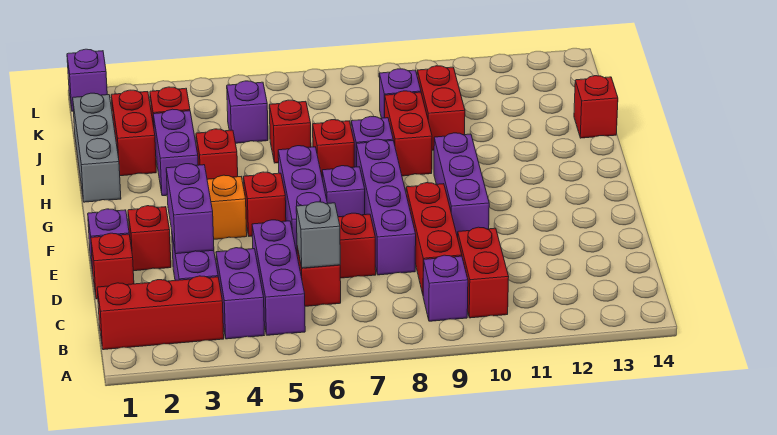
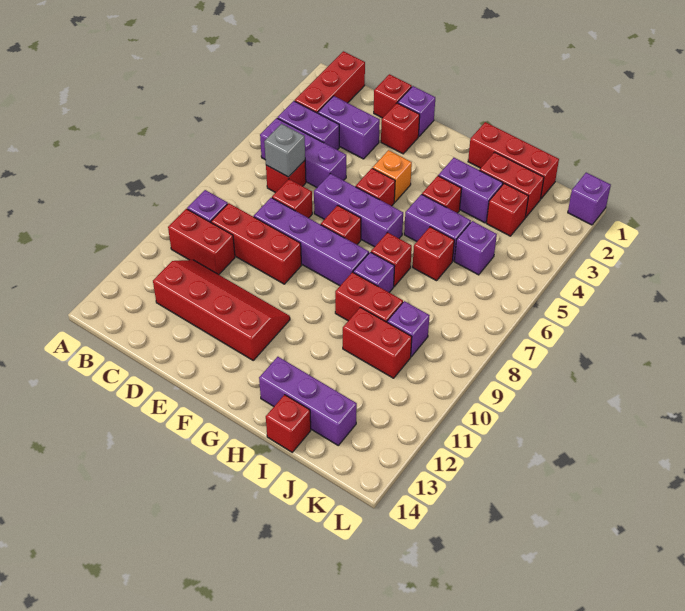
none -> red 2x4 slope [153,260,290,360]
purple 1x2 brick [166,164,214,254] -> purple 1x2 brick moved to [404,194,471,261]
purple 1x3 brick [434,133,489,238] -> purple 1x3 brick moved to [259,357,357,445]
purple 1x1 brick [322,166,365,217] -> red 1x1 brick [321,205,361,244]
grey 1x3 brick [73,93,121,202] -> red 1x3 brick [468,122,559,199]

